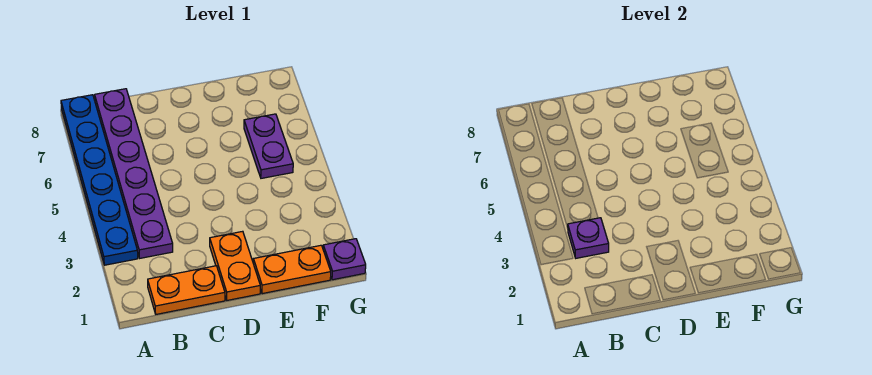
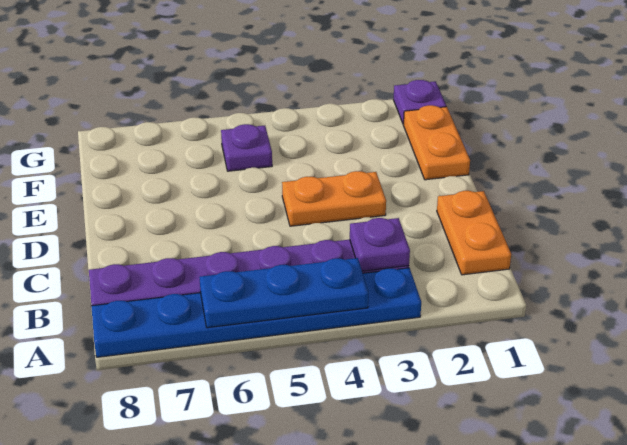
none -> blue 1x3 plate [199,258,368,328]
orange 1x2 plate [210,231,260,300] -> orange 1x2 plate moved to [282,171,386,226]
purple 1x2 plate [244,114,293,178] -> purple 1x1 plate [221,124,272,171]

